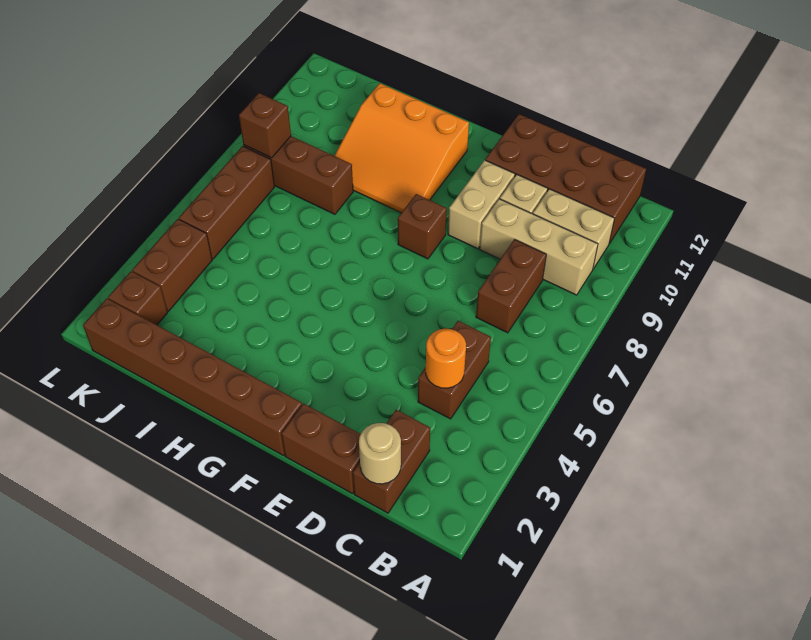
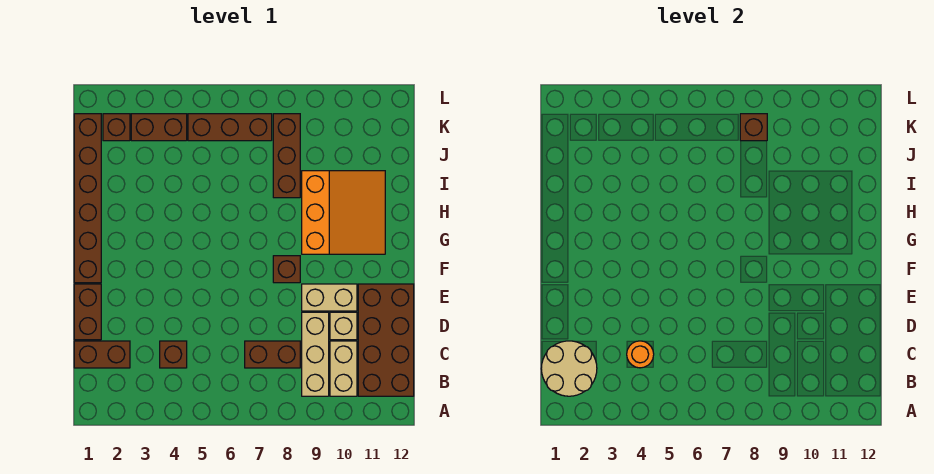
tan 1x1 round brick [359,423,401,484] -> tan 2x2 round brick [541,341,597,396]
brown 1x2 brick [418,321,491,419] -> brown 1x1 brick [160,341,187,368]
orange 3x3 slope [334,83,469,213] -> orange 3x3 slope turned to [302,171,385,254]

